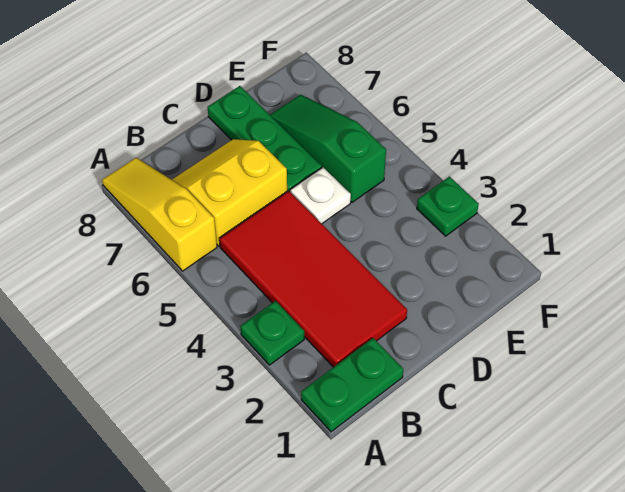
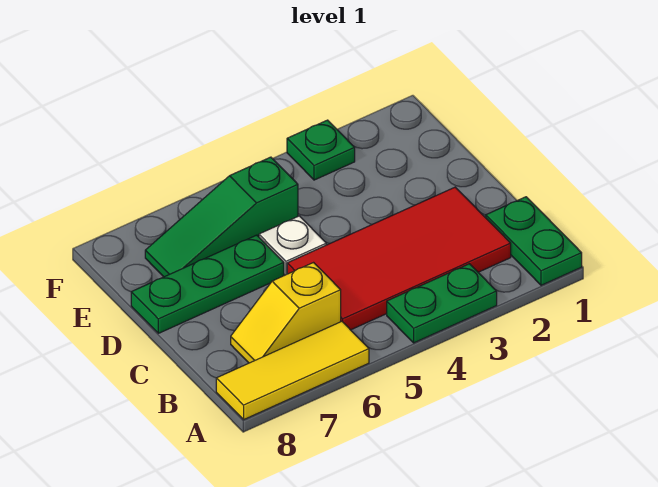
green 1x1 plate [240,301,304,365] -> green 1x2 plate [387,264,497,343]
yellow 1x3 slope [102,158,217,271] -> yellow 1x3 tile [216,321,369,420]
yellow 2x2 slope [172,139,287,246] -> yellow 1x2 slope [231,263,341,363]

